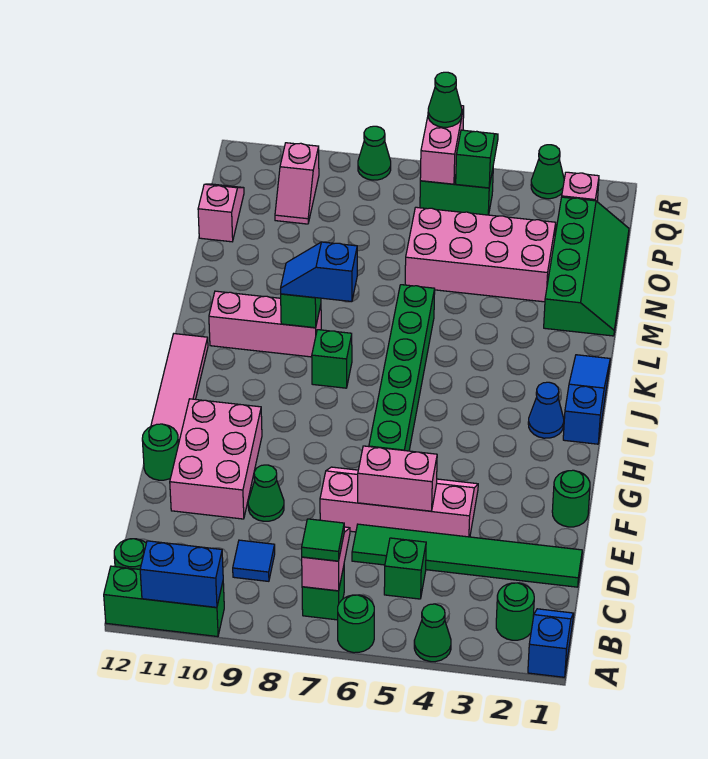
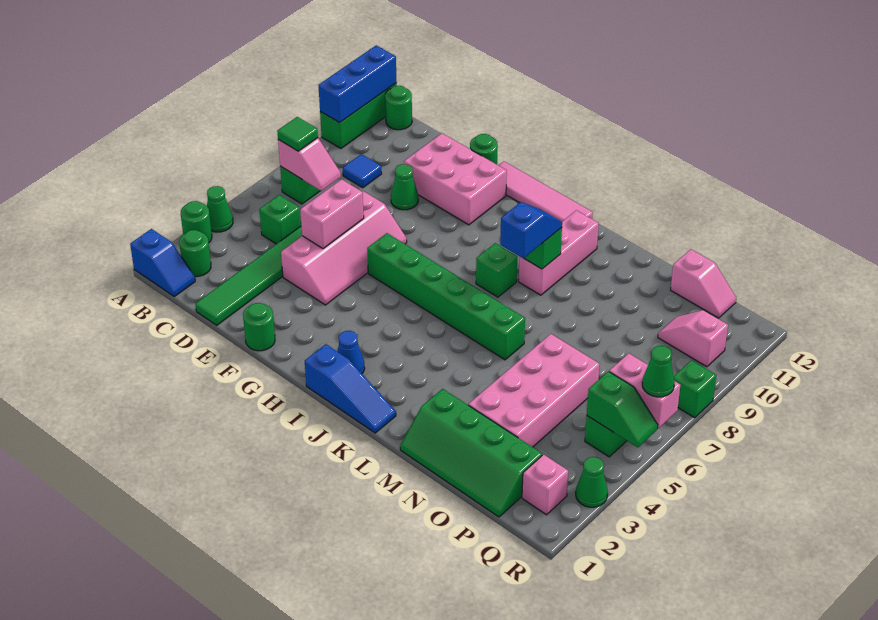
green 1x1 round brick [338,595,374,653] -> green 1x1 round brick moved to [181,201,212,242]
blue 1x2 brick [140,541,223,607] -> blue 1x3 brick [318,45,397,123]
green 1x1 cone [358,126,391,180] -> green 1x1 brick [674,360,716,418]

